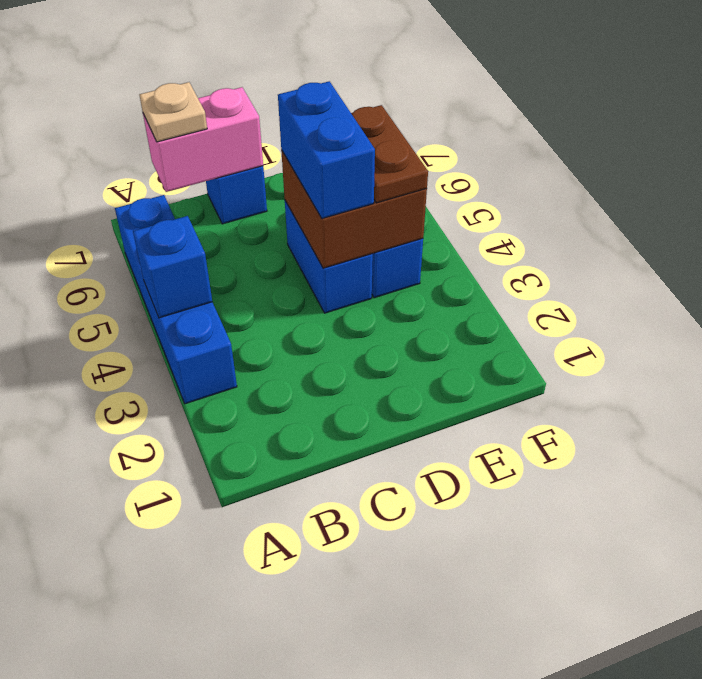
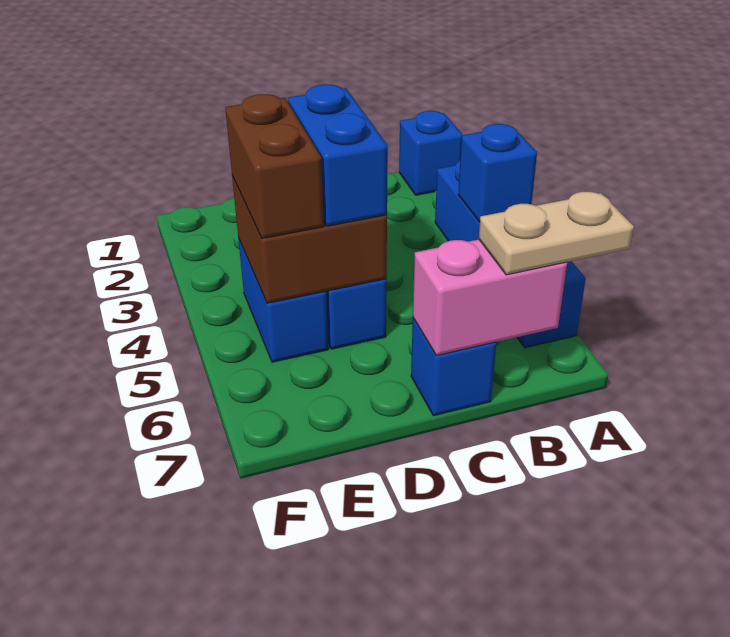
none -> blue 1x1 brick [399,111,462,195]
tan 1x1 plate [139,82,207,142] -> tan 1x2 plate [479,192,634,275]
brown 1x2 plate [351,105,428,203] -> brown 1x2 brick [225,94,324,238]

